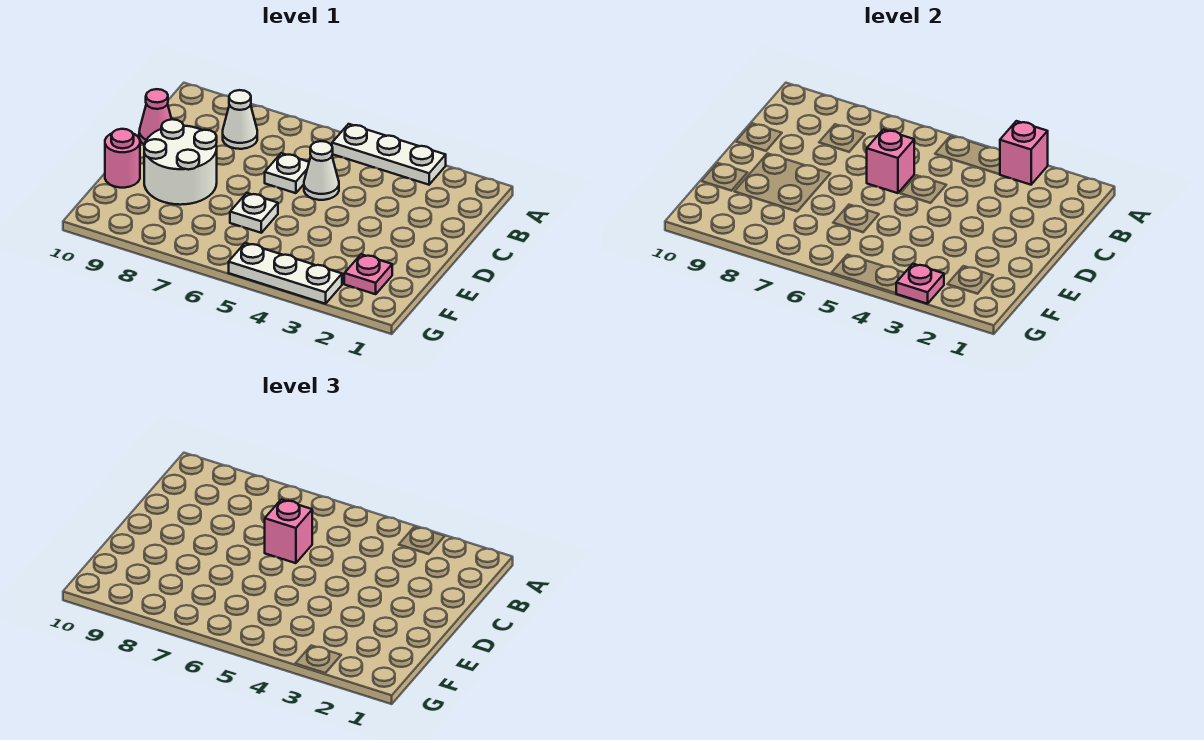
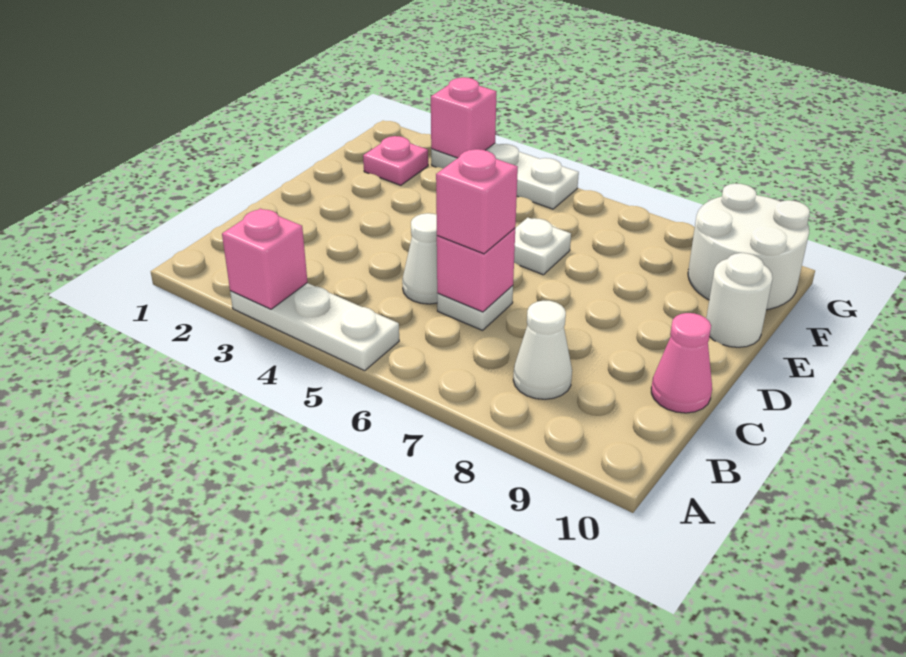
white 2x2 round brick [144,119,217,205] -> white 2x2 round brick moved to [688,183,810,310]
pink 1x1 round brick [105,129,140,188] -> white 1x1 round brick [706,253,773,347]
pink 1x1 plate [896,264,944,304] -> pink 1x1 brick [431,77,497,158]

